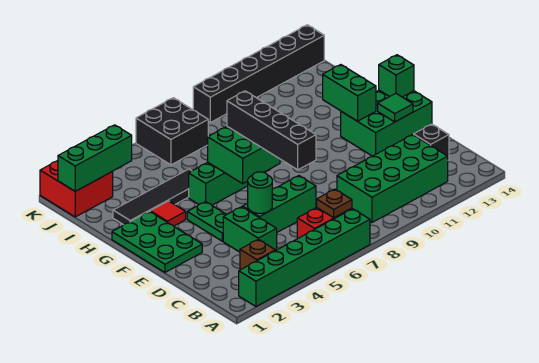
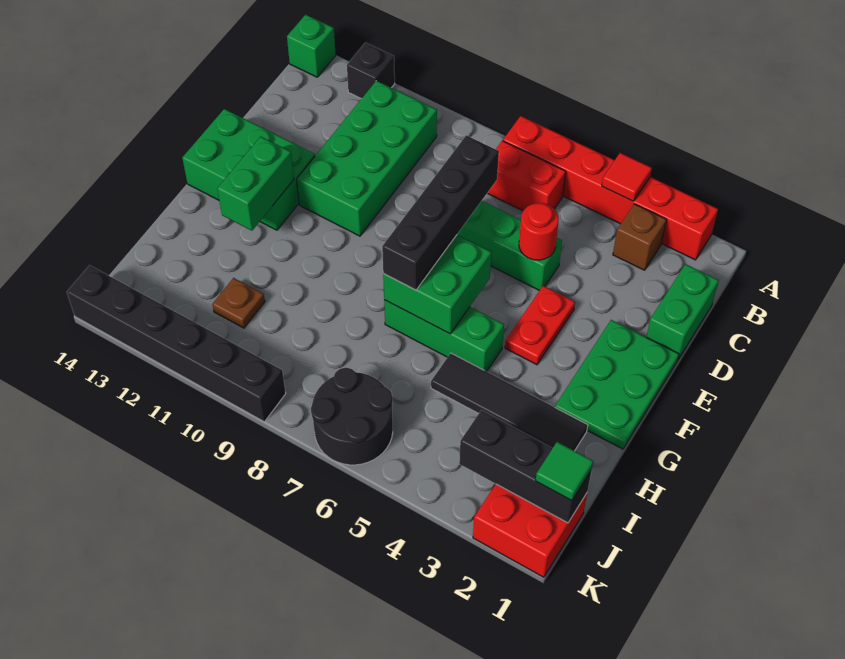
green 1x6 brick [239,209,370,306] -> red 1x6 brick [503,116,718,260]
brown 1x1 plate [317,189,352,218] -> brown 1x1 plate moved to [212,278,265,328]
green 2x4 brick [337,135,448,222] -> green 2x4 brick turned to [297,81,437,236]
green 1x2 brick [223,207,277,252] -> green 1x2 brick moved to [646,264,719,359]
black 1x1 brick [414,124,449,160] -> black 1x1 brick moved to [347,43,395,99]
green 1x1 round brick [248,172,272,213] -> red 1x1 round brick [519,203,559,260]
green 1x2 plate [187,202,226,241] -> red 1x2 plate [505,286,575,365]
green 1x1 tile [378,93,413,122] -> green 1x1 tile moved to [536,442,593,501]
green 1x1 brick [379,55,414,97] -> green 1x1 brick moved to [287,15,336,77]
red 1x1 tile [150,201,186,226] -> red 1x1 tile moved to [602,153,652,201]
green 1x3 brick [58,125,132,191] -> black 1x3 brick [459,410,592,523]
black 2x2 brick [136,98,208,165] -> black 2x2 round brick [311,368,393,465]

